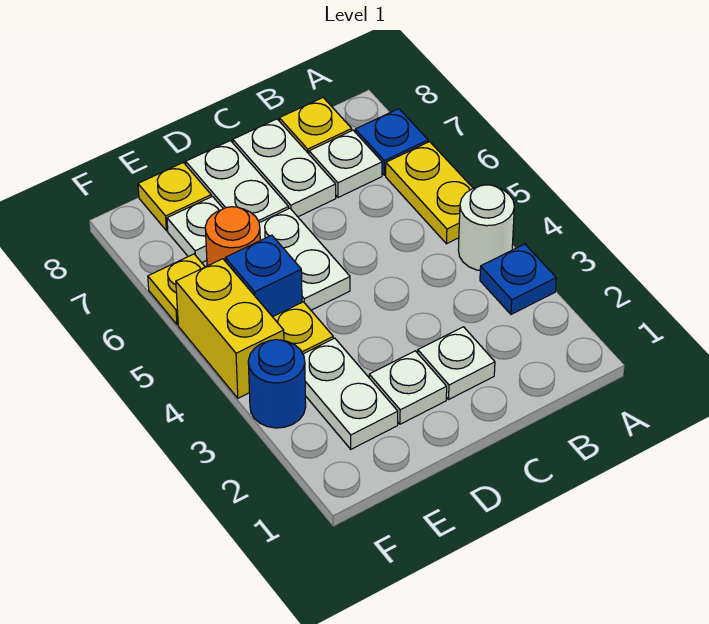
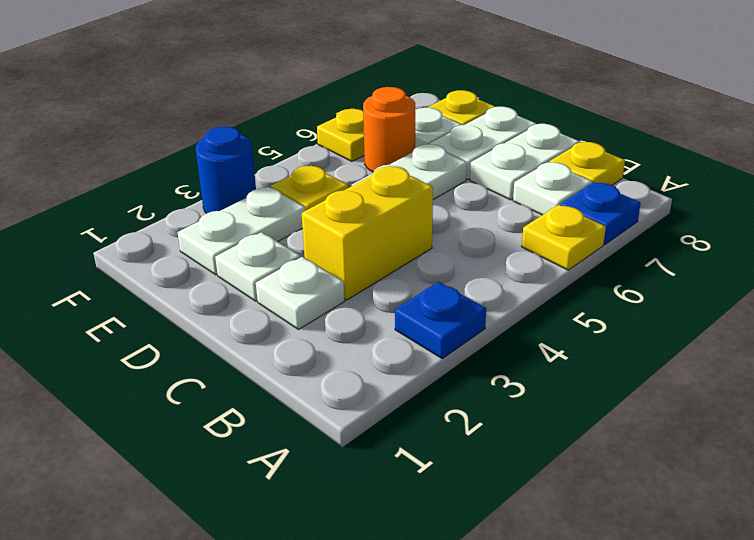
white 1x1 round brick [458,185,514,270] -> none
yellow 1x2 plate [386,142,473,244] -> yellow 1x1 plate [522,205,606,270]
blue 1x1 brick [225,235,302,317] -> none
yellow 1x2 brick [176,259,284,398] -> yellow 1x2 brick moved to [302,166,433,300]

